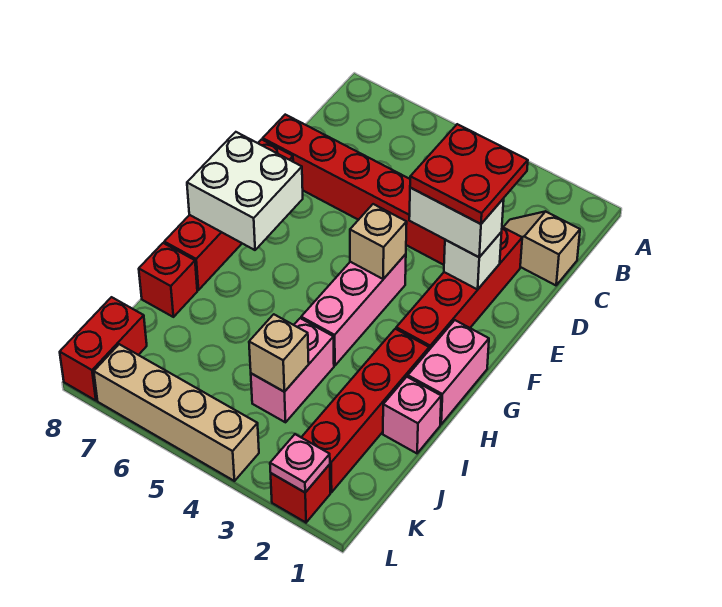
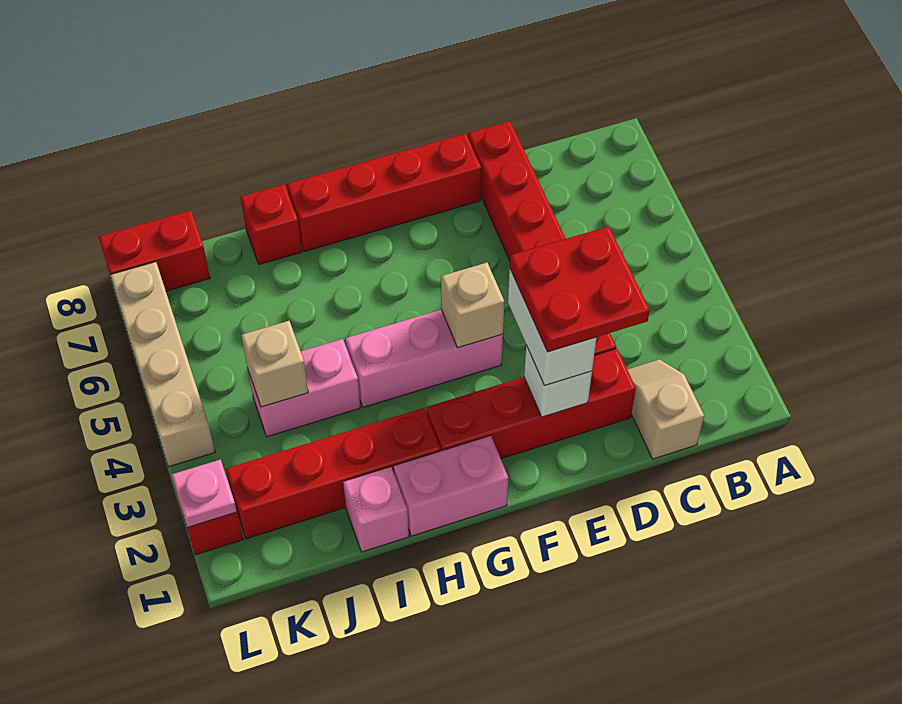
white 2x2 brick [187,132,303,250] -> none

